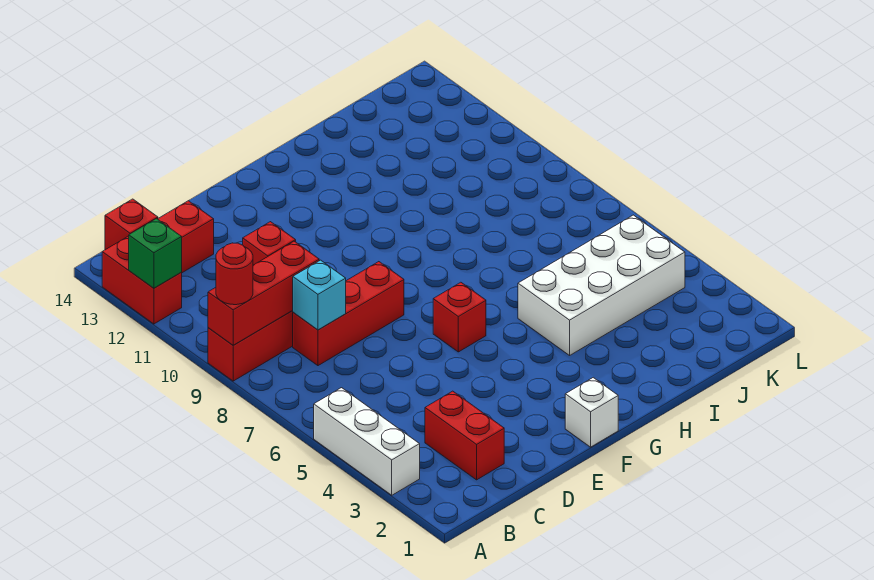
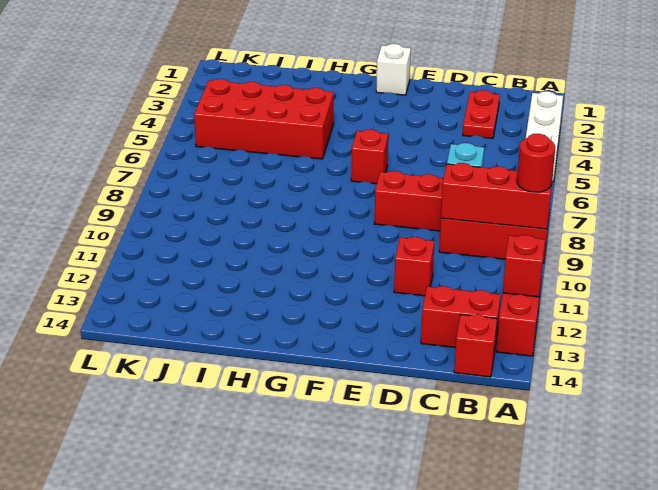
green 1x1 brick [129,219,182,288] -> red 1x1 brick [503,235,545,297]
red 1x2 brick [425,391,504,480] -> red 1x2 plate [463,90,500,138]
white 2x4 brick [518,215,685,355] -> red 2x4 brick [194,79,334,159]

